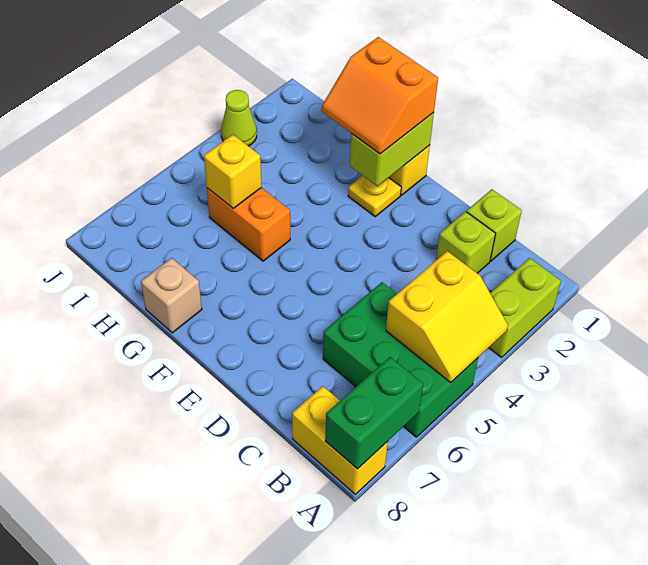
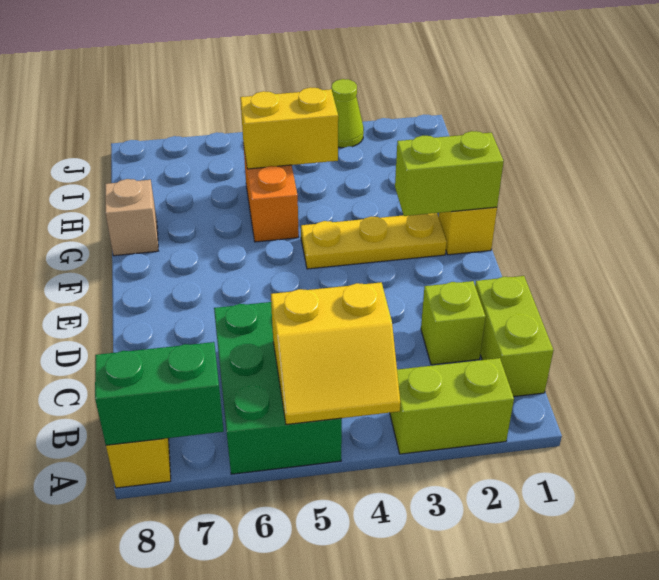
lime 1x1 brick [467,189,522,261] -> lime 1x2 brick [475,276,554,397]
orange 2x2 slope [322,37,438,154] -> none
yellow 1x1 plate [348,176,401,217] -> yellow 1x3 plate [301,213,447,269]
yellow 1x1 brick [204,135,261,209] -> yellow 1x2 brick [240,87,338,169]

